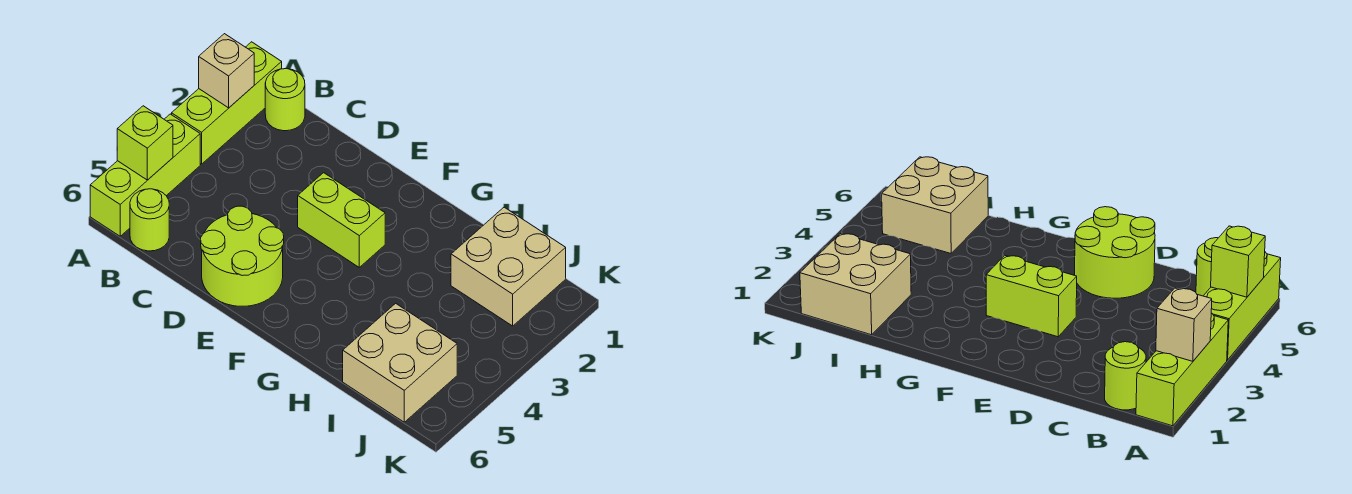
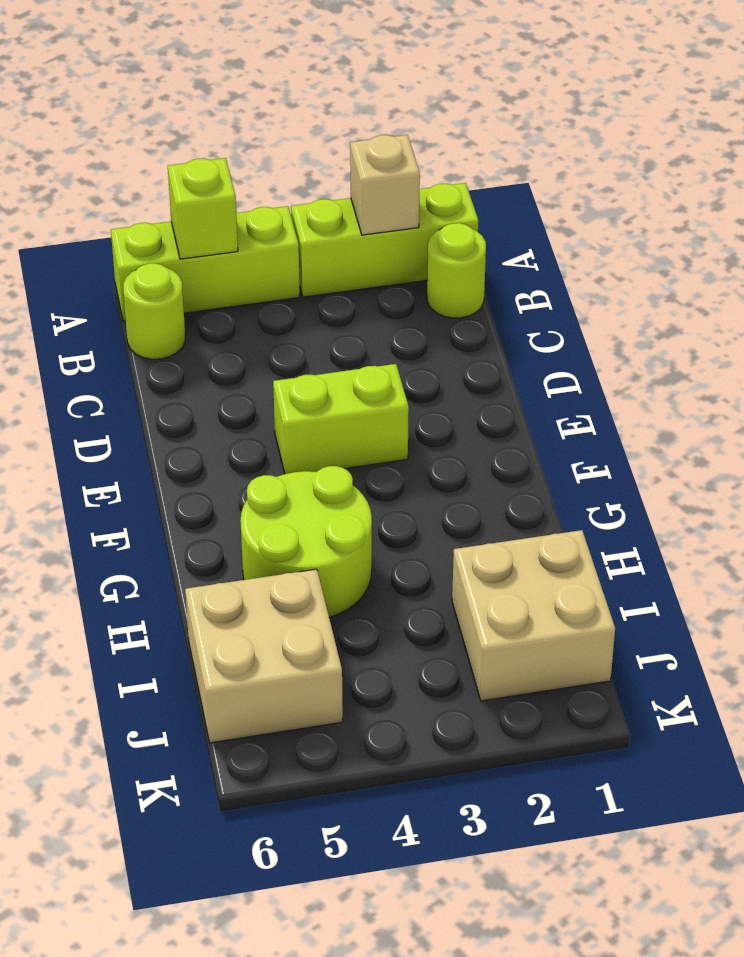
lime 2x2 round brick [201,206,284,306] -> lime 2x2 round brick moved to [240,466,372,617]
lime 1x2 brick [298,173,385,267] -> lime 1x2 brick turned to [273,364,409,474]

